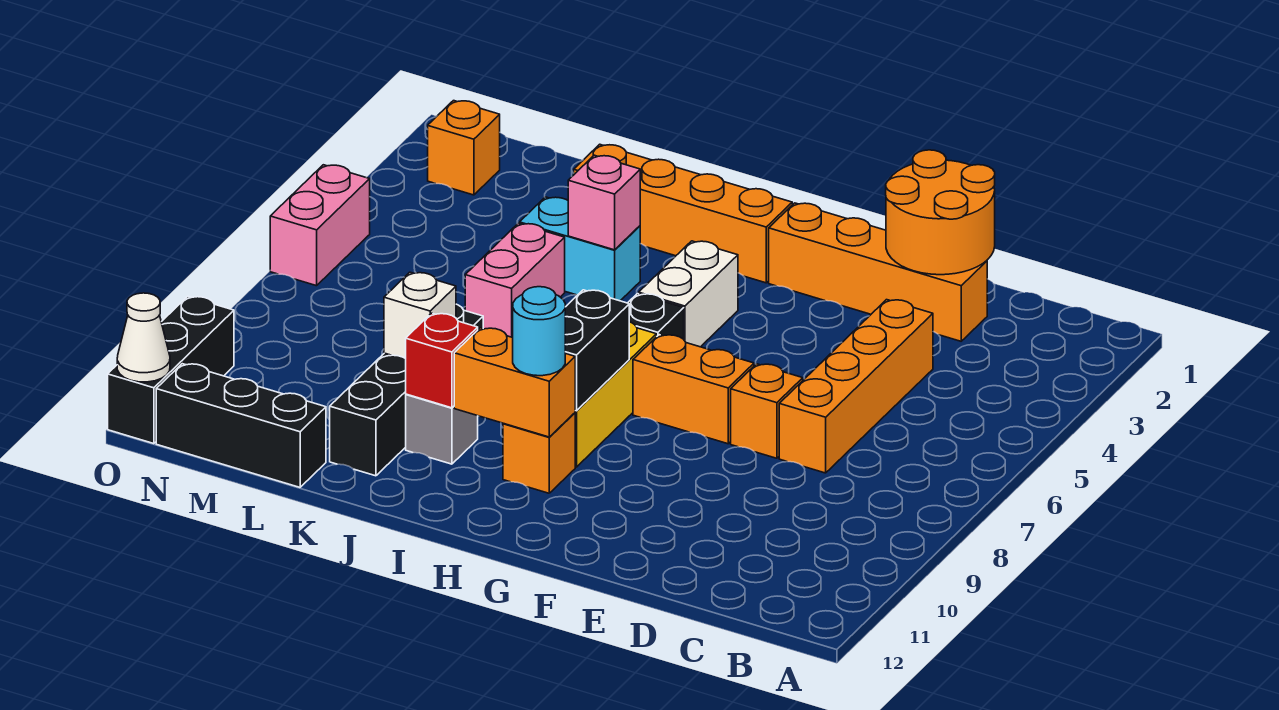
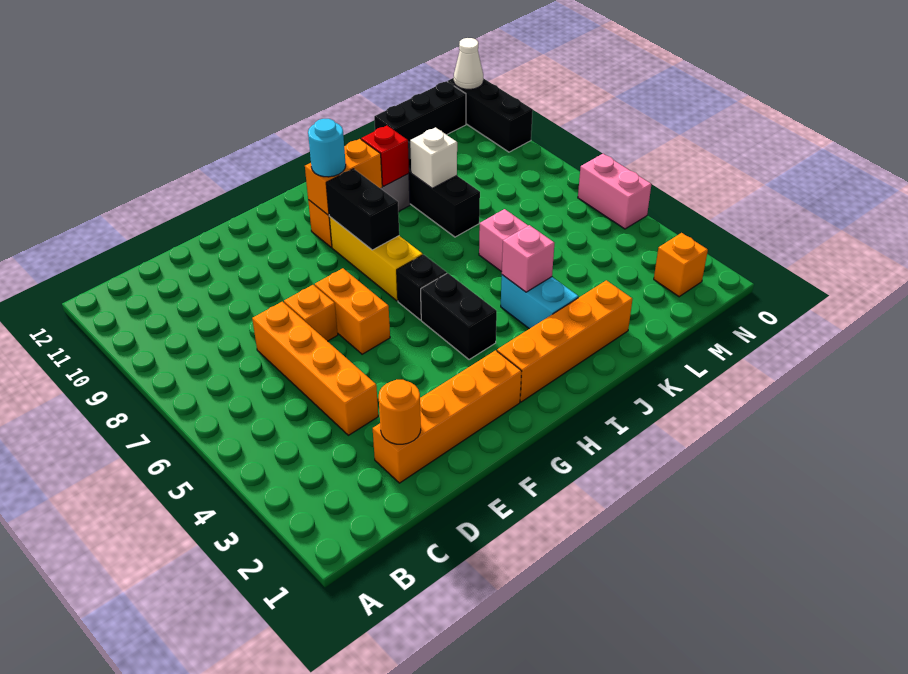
orange 2x2 round brick [886,150,995,275] -> orange 1x1 round brick [379,380,421,444]
orange 1x2 brick [633,335,754,444] -> orange 1x2 brick turned to [315,268,390,354]
white 1x2 brick [639,241,738,347] -> black 1x2 brick [421,273,497,360]
cyan 1x2 brick [520,197,640,301] -> cyan 1x2 brick turned to [501,275,579,329]

